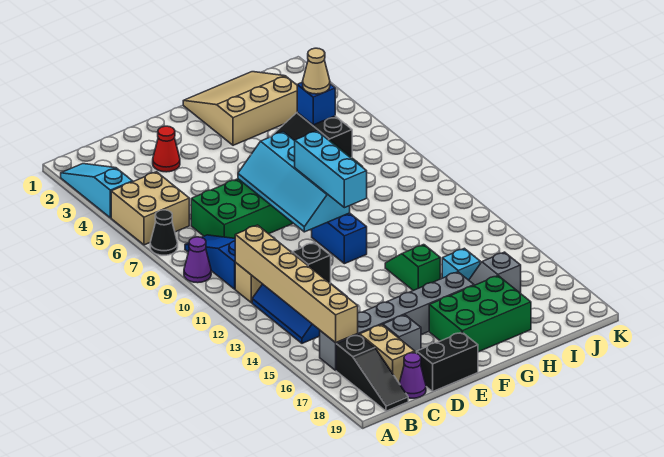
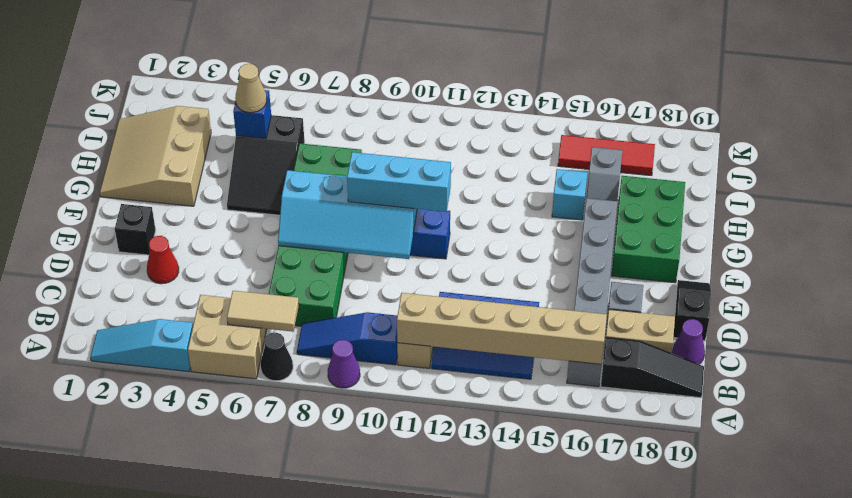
none -> tan 1x2 tile [227,291,299,332]
black 1x1 brick [292,242,331,283] -> black 1x1 brick moved to [115,204,156,255]
black 1x2 brick [417,332,478,391] -> black 1x2 slope [673,280,711,341]
green 1x2 slope [385,245,440,291] -> none
none -> red 1x3 tile [558,135,655,176]

